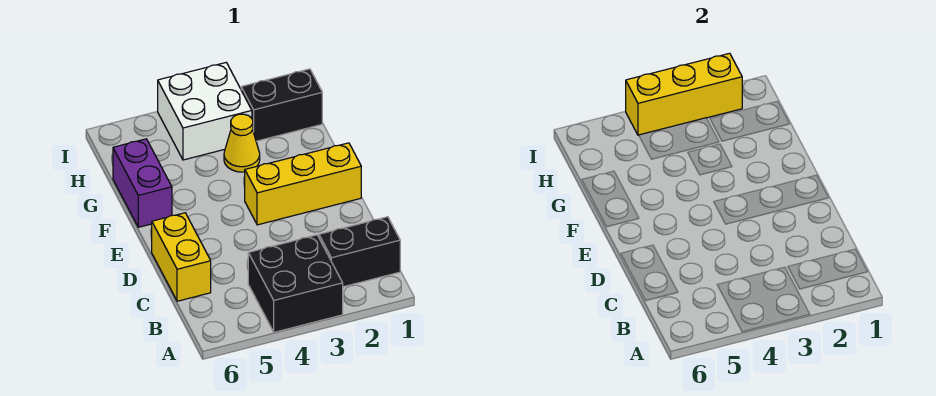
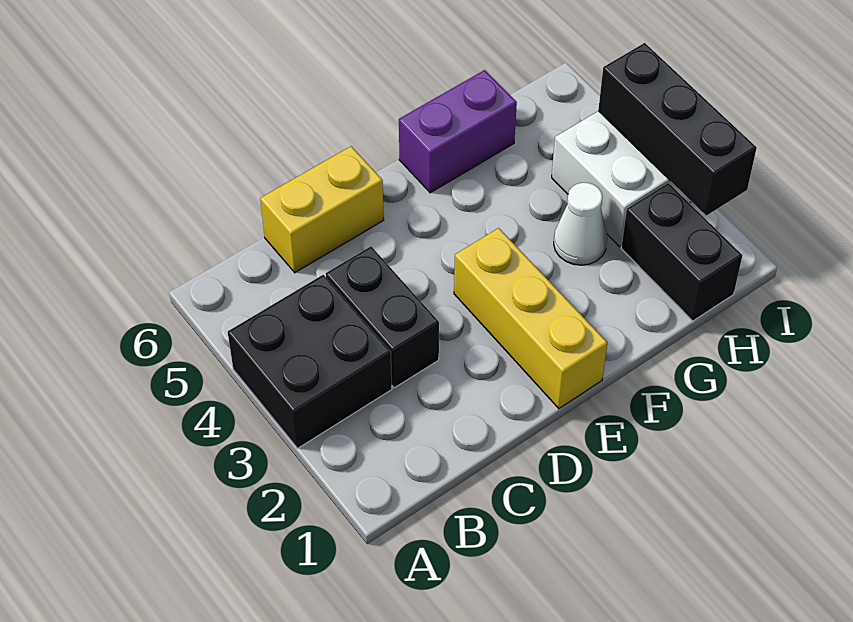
black 1x2 brick [319,217,400,287] -> black 1x2 brick moved to [326,246,439,388]
yellow 1x1 cone [224,114,260,172] -> white 1x1 cone [554,183,607,265]
yellow 1x3 brick [626,53,742,135] -> black 1x3 brick [598,43,757,216]

